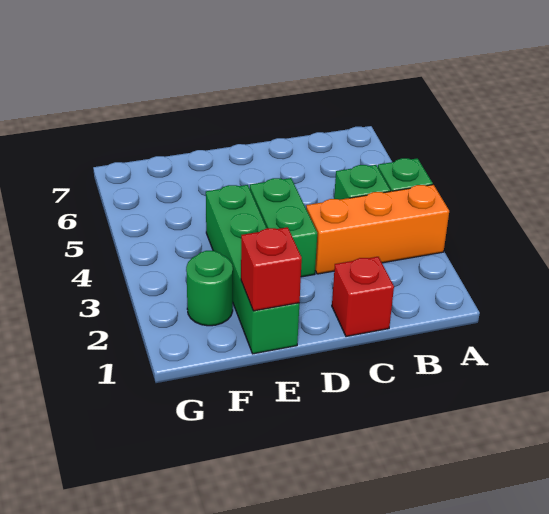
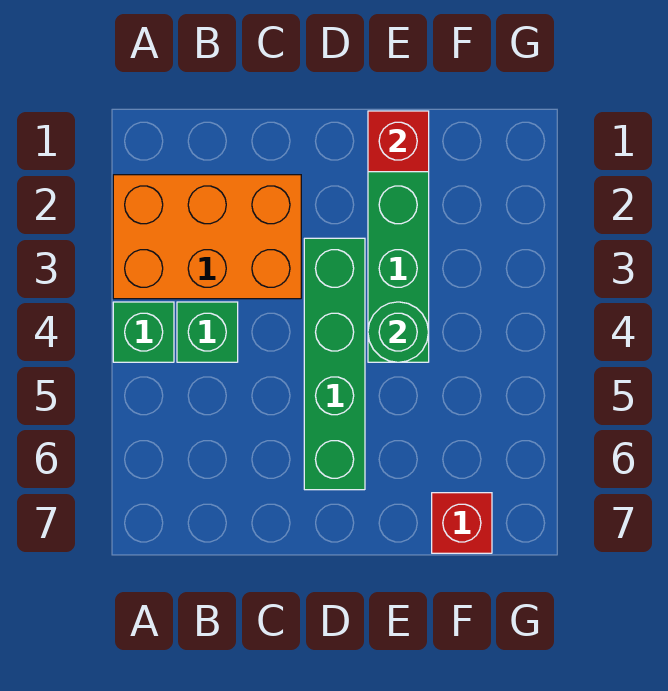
orange 1x3 brick [306,185,449,274] -> orange 2x3 brick [113,175,301,299]
red 1x1 brick [332,257,394,337] -> red 1x1 brick moved to [432,493,492,553]
green 1x2 brick [250,178,317,277] -> green 1x4 brick [304,238,365,490]
green 1x1 round brick [186,251,233,326] -> green 1x1 round brick moved to [368,302,429,362]

